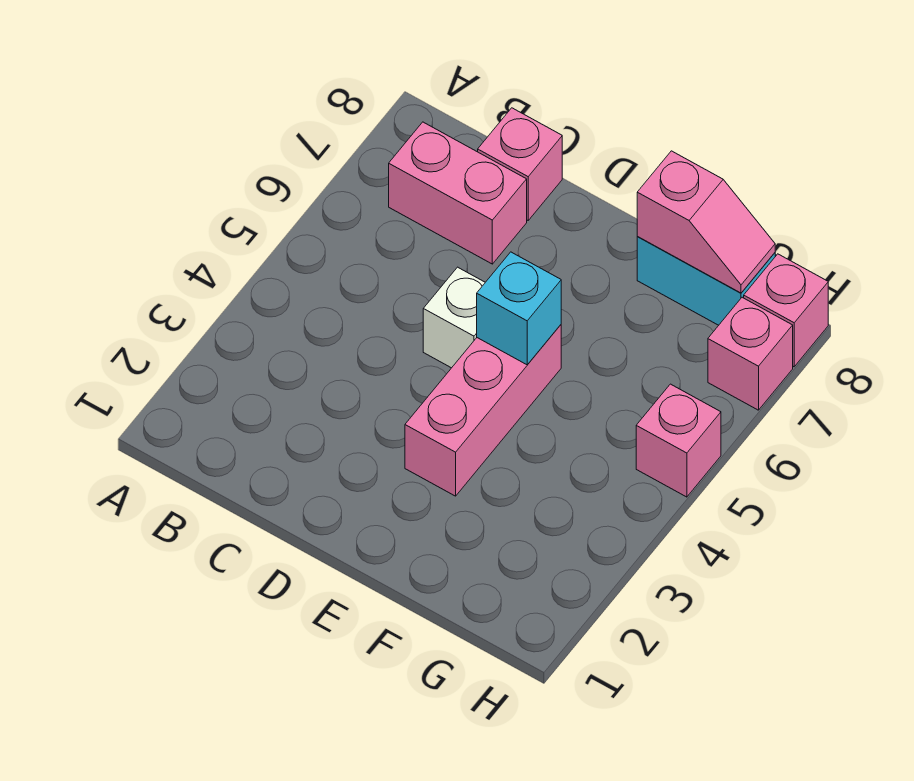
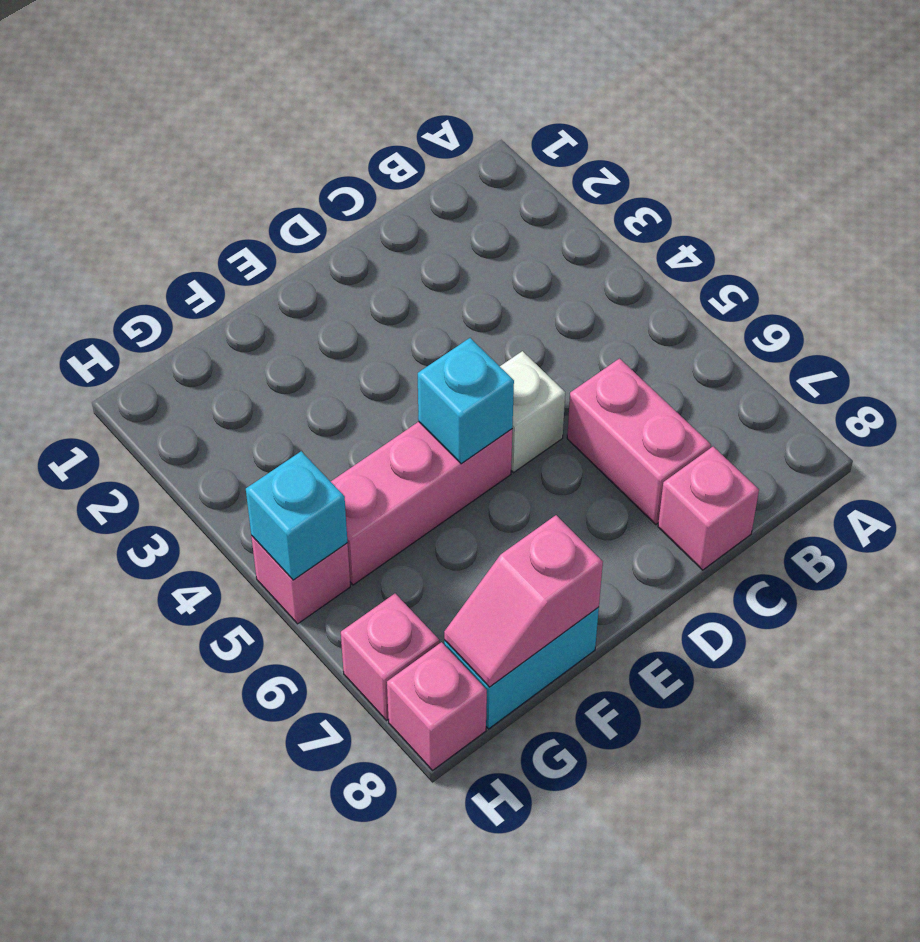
pink 1x2 brick [389,122,527,264] -> pink 1x2 brick turned to [567,359,711,525]
pink 1x3 brick [405,325,561,496] -> pink 1x3 brick turned to [331,422,512,585]
none -> cyan 1x1 brick [246,451,348,580]

